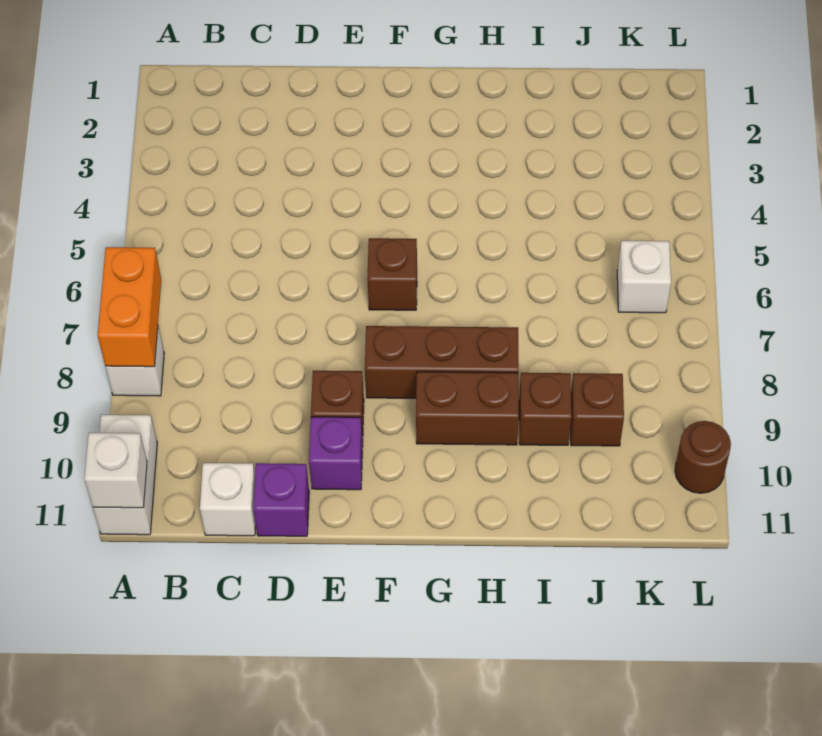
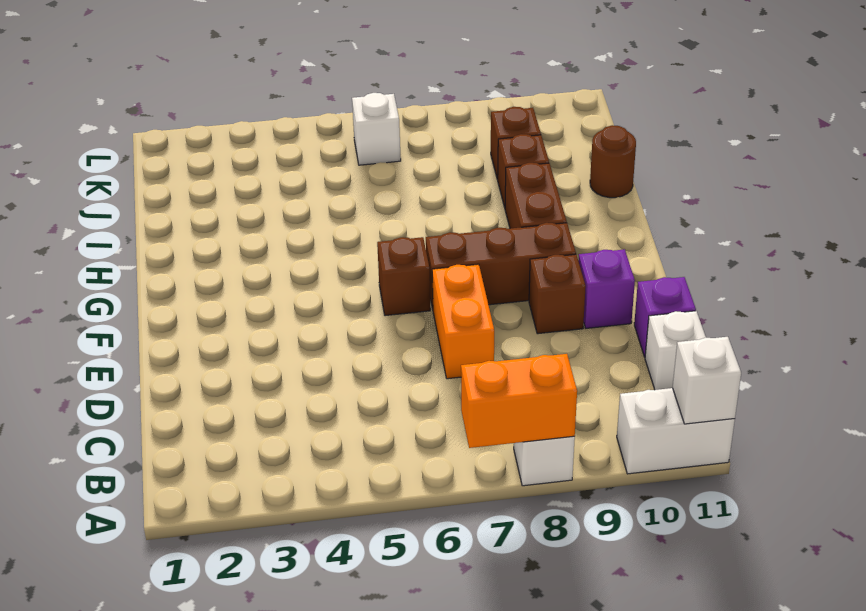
none -> orange 1x2 brick [432,264,494,379]
brown 1x3 brick [365,326,518,398] -> brown 1x3 brick turned to [426,223,576,309]
brown 1x1 round brick [675,421,731,493] -> brown 1x1 round brick moved to [590,125,636,198]

